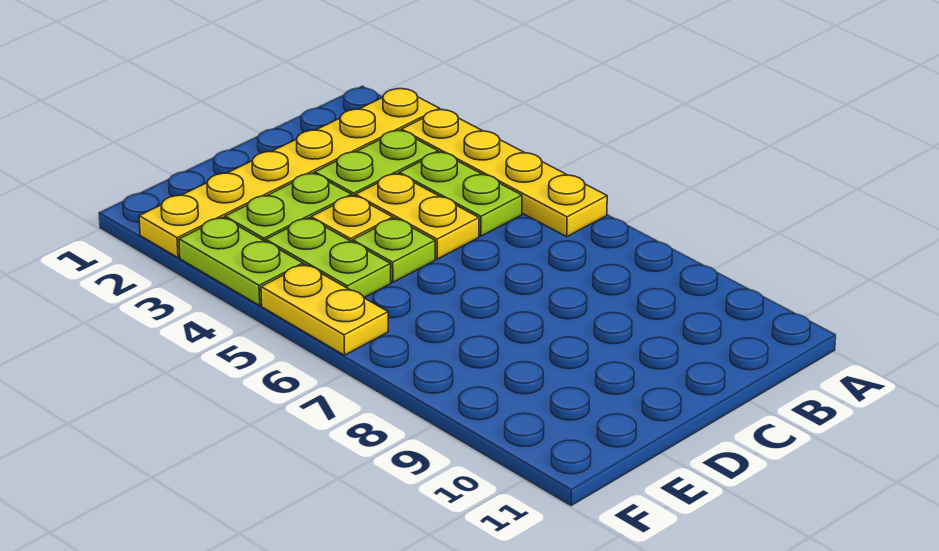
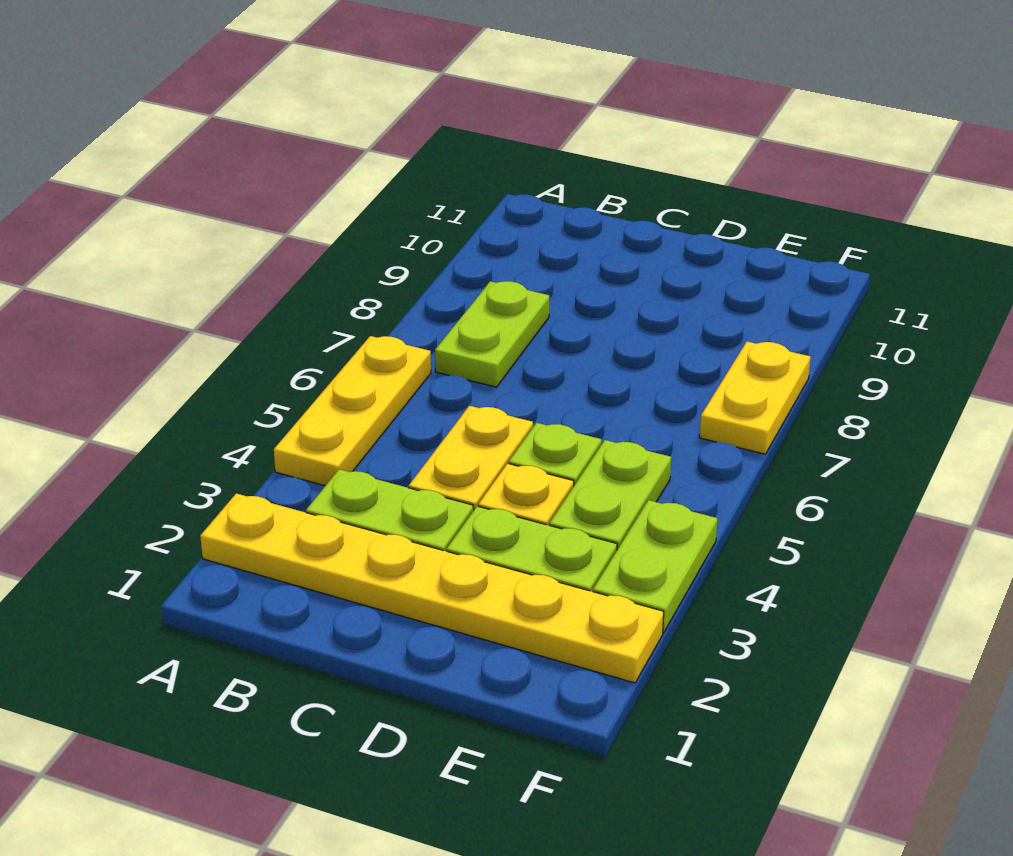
yellow 1x4 plate [401,109,607,237] -> yellow 1x3 plate [274,336,431,486]
lime 1x2 plate [399,152,522,236] -> lime 1x2 plate moved to [435,281,549,387]
yellow 1x2 plate [261,264,388,355] -> yellow 1x2 plate moved to [700,342,811,454]

